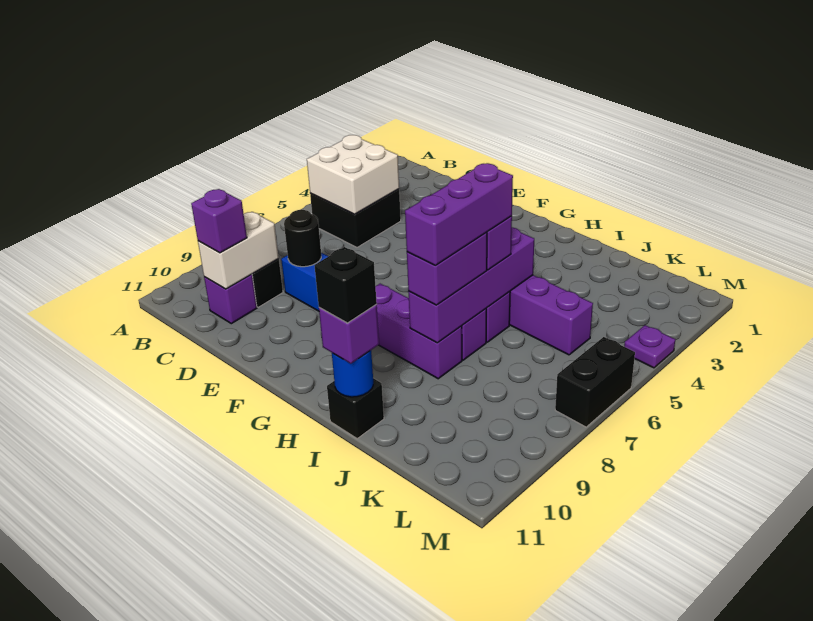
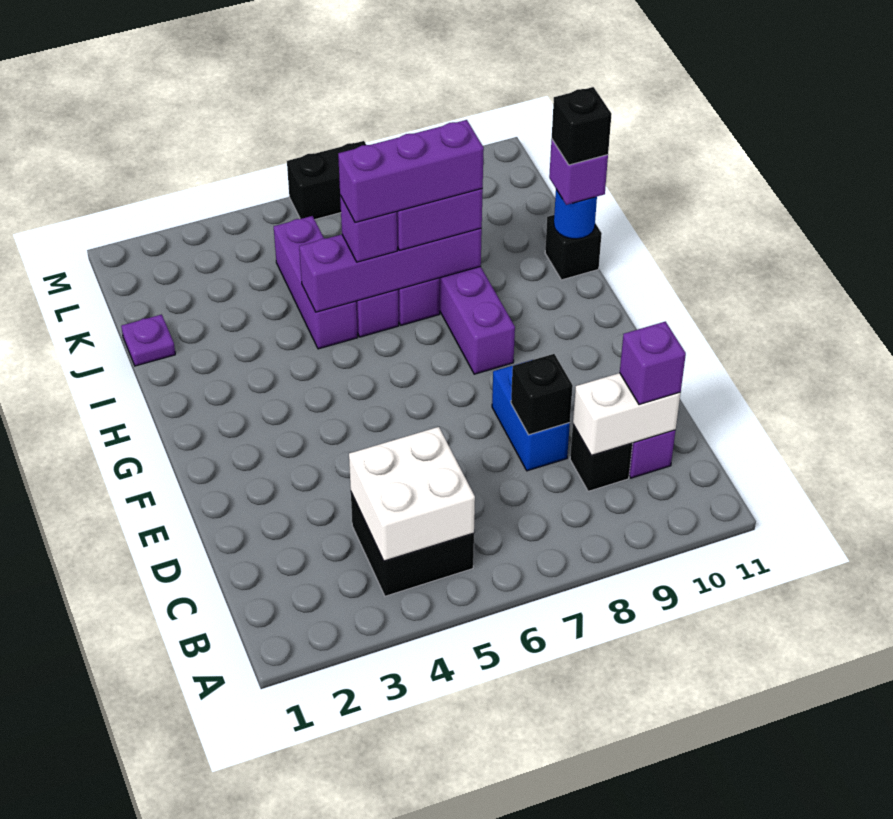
black 1x1 round brick [284,210,321,267] -> black 1x1 brick [511,354,573,435]
purple 1x1 plate [624,325,675,368] -> purple 1x1 plate moved to [121,314,175,366]

